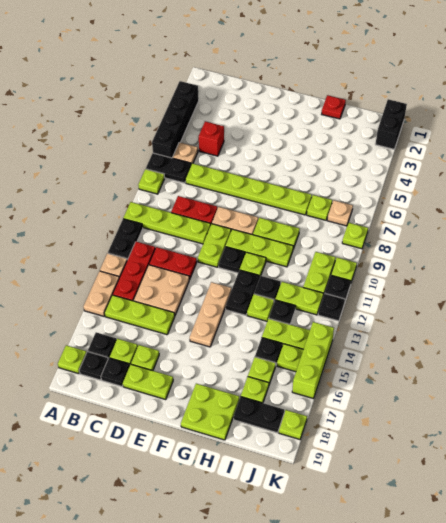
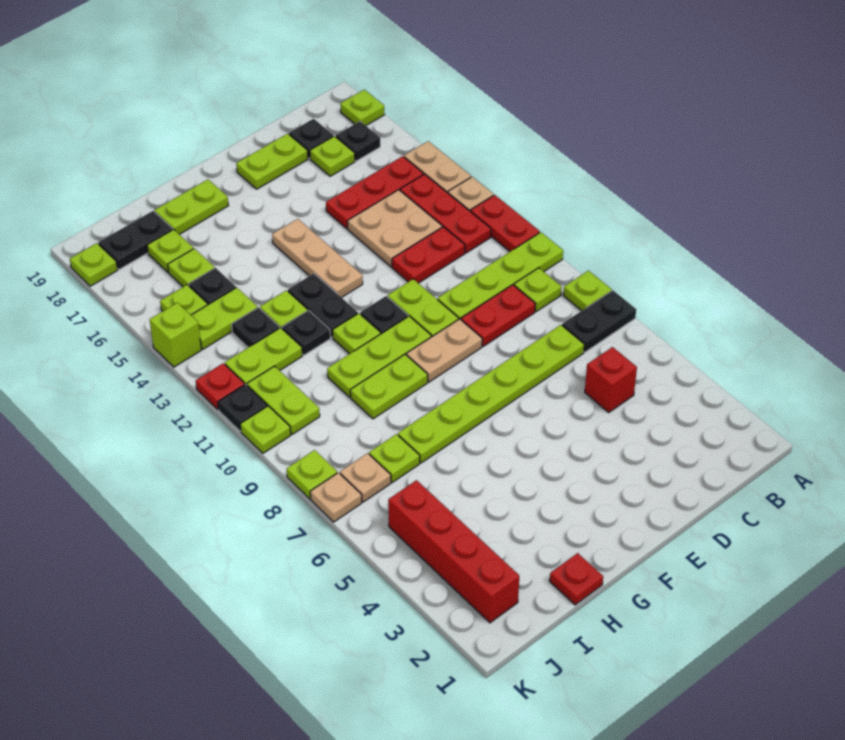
black 1x4 brick [152,81,199,158] -> none
black 1x2 plate [108,219,143,260] -> red 1x2 plate [470,195,540,251]
tan 1x1 plate [173,142,198,164] -> tan 1x1 plate moved to [310,473,362,522]
lime 1x3 plate [105,295,175,335] -> red 1x3 plate [326,156,424,229]
black 1x1 plate [79,352,108,380] -> none
lime 1x1 plate [131,345,159,371] -> lime 1x1 plate moved to [514,268,562,311]
lime 2x2 plate [181,384,239,440] -> lime 1x2 plate [155,180,229,234]
none -> red 1x4 brick [388,480,519,623]
black 1x2 brick [375,99,407,149] -> none
black 1x1 plate [318,294,345,321] -> red 1x1 plate [196,363,245,409]
lime 1x3 brick [292,322,334,399] -> lime 1x1 brick [150,303,201,367]

